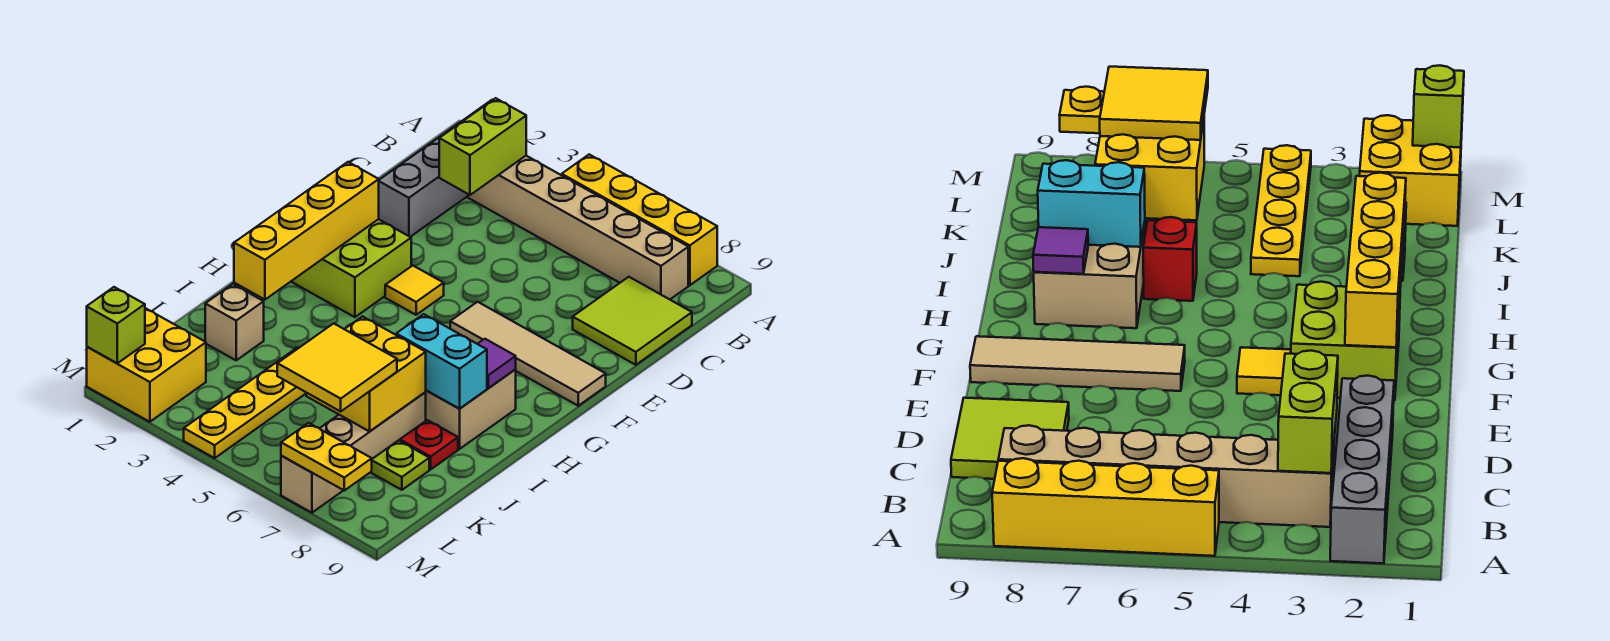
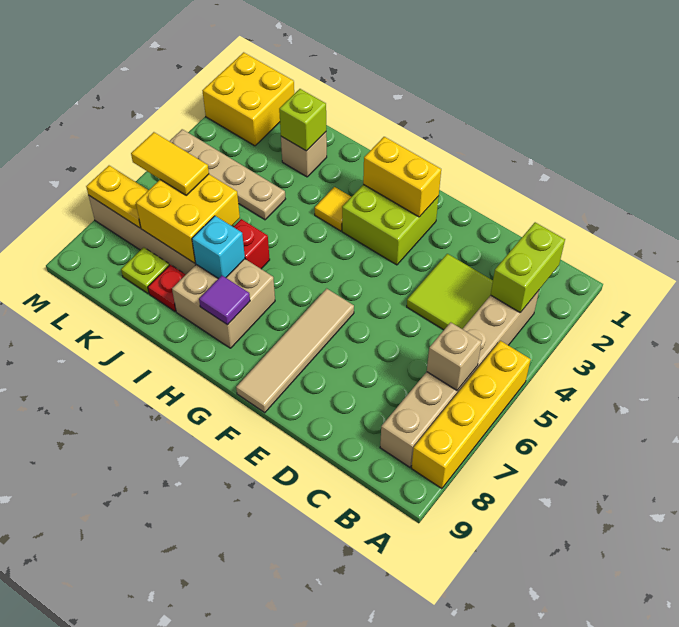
grey 1x4 brick [379,100,492,237] -> none
lime 1x2 brick [439,98,526,195] -> lime 1x2 brick turned to [491,222,565,313]
none -> tan 1x1 brick [427,322,482,390]
lime 2x2 tile [573,277,692,365] -> lime 2x2 tile moved to [407,254,493,330]
yellow 1x4 brick [234,162,379,300] -> yellow 1x2 brick [363,137,441,217]
yellow 1x1 tile [385,266,444,315] -> yellow 1x1 tile moved to [315,187,351,231]
cyan 1x2 brick [396,314,487,409] -> cyan 1x1 brick [192,216,245,279]
yellow 1x4 plate [184,347,306,458] -> tan 1x4 plate [169,129,285,220]
yellow 2x2 tile [277,323,397,411] -> yellow 1x2 tile [131,132,209,195]
lime 1x1 brick [87,287,145,363] -> lime 1x1 brick moved to [279,89,326,151]
yellow 1x2 plate [281,423,372,490] -> yellow 1x2 plate turned to [86,166,148,228]

